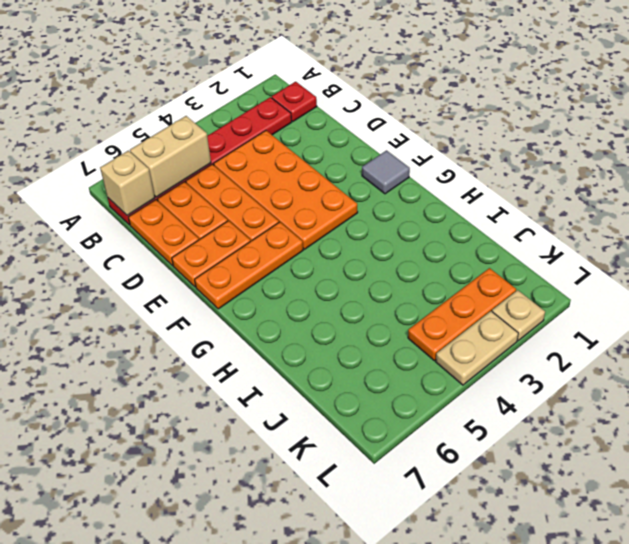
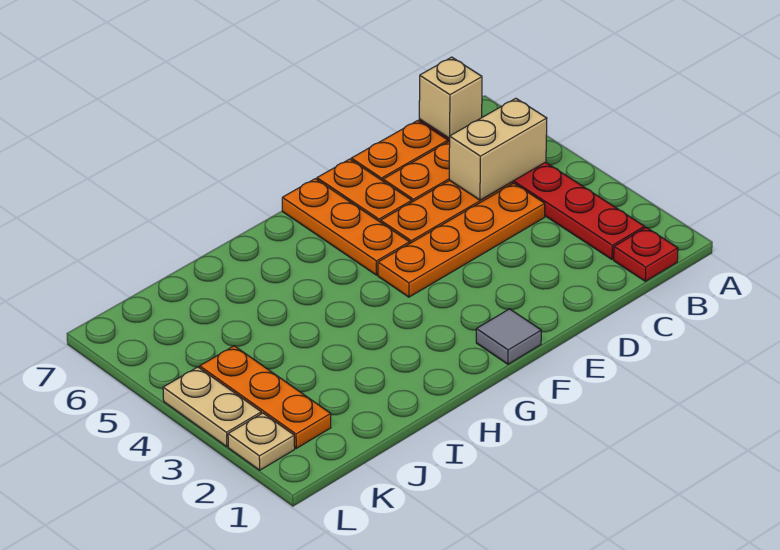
tan 1x2 brick [130,116,211,197] -> tan 1x2 brick turned to [449,98,547,200]
orange 2x4 plate [214,131,358,249] -> orange 1x4 plate [378,183,545,297]

